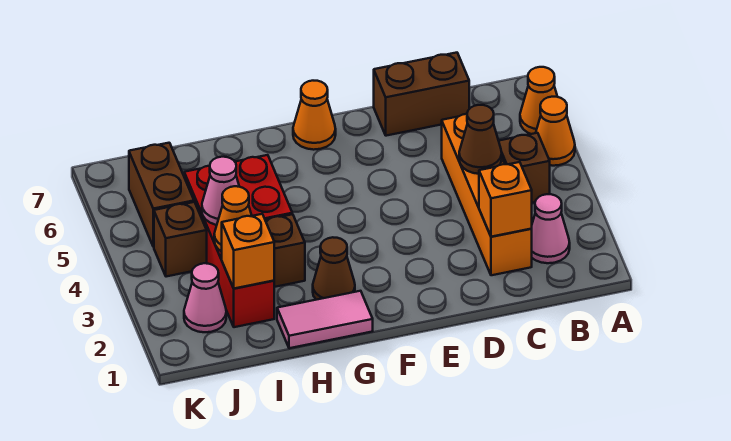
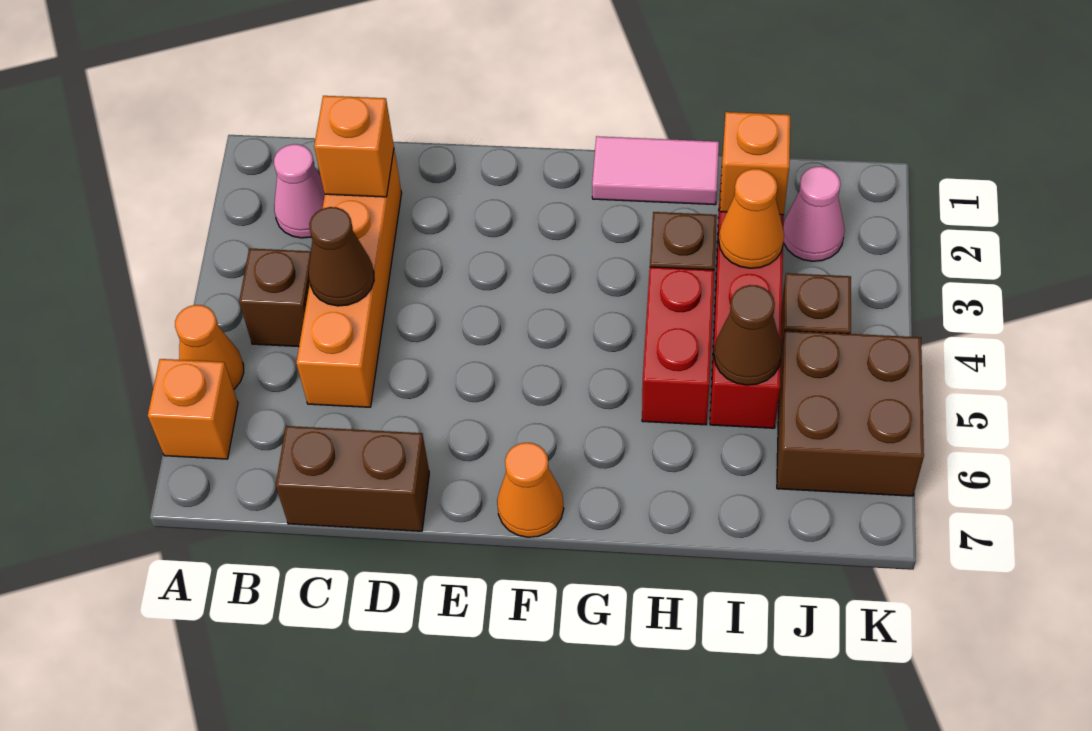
orange 1x1 cone [520,67,557,134] -> orange 1x1 brick [148,359,238,459]
brown 1x1 cone [313,237,355,300] -> brown 1x1 cone moved to [714,285,782,385]
pink 1x1 cone [202,157,239,225] -> none
brown 1x2 brick [129,143,194,247] -> brown 2x2 brick [777,331,924,496]

